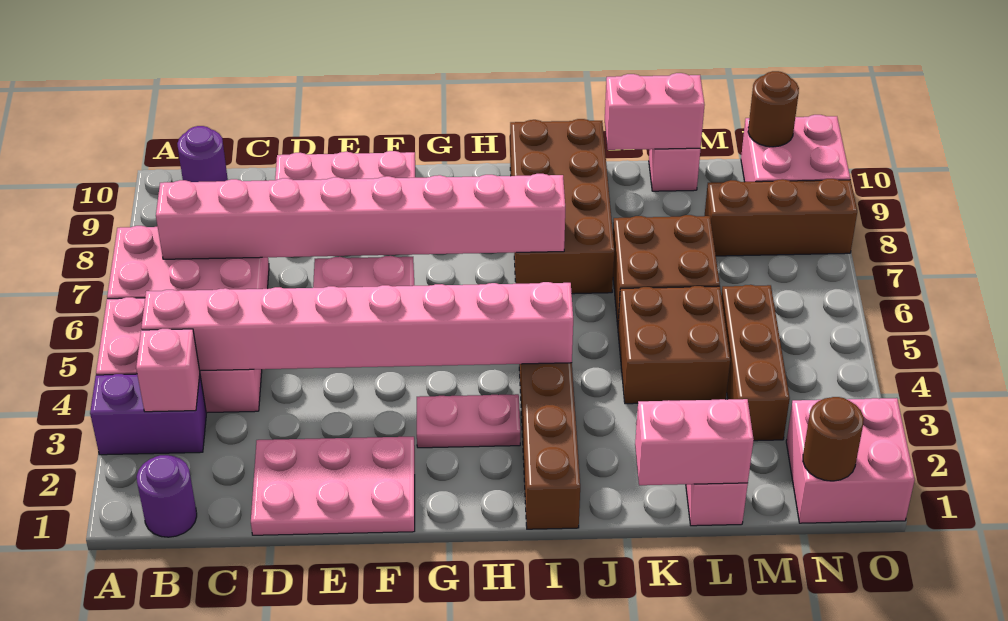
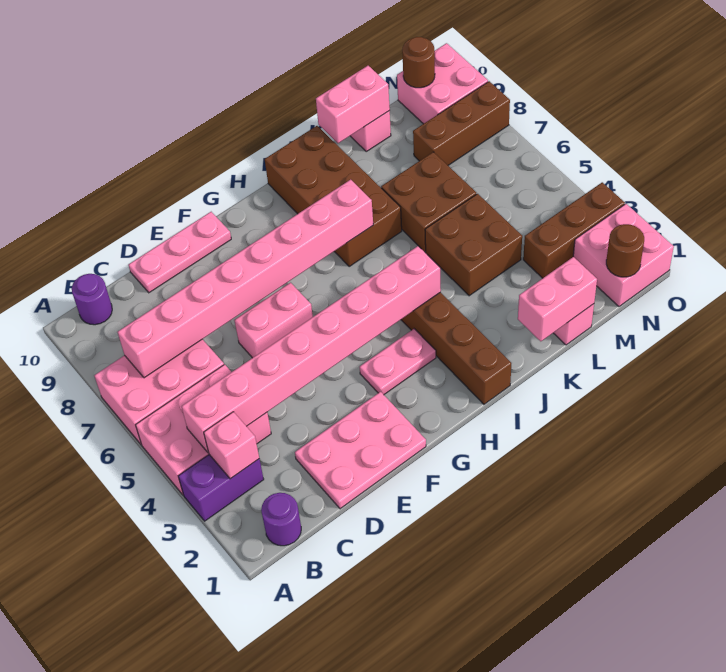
brown 1x3 brick [721,285,790,441] -> brown 1x3 brick turned to [523,182,625,278]

